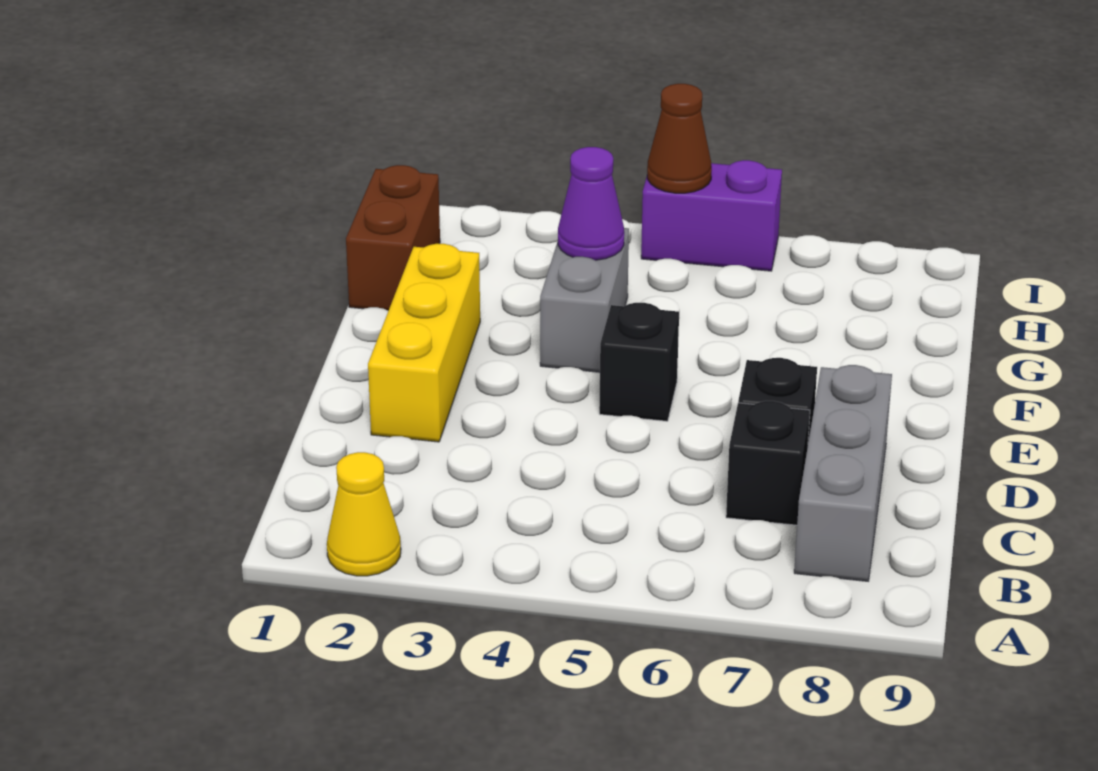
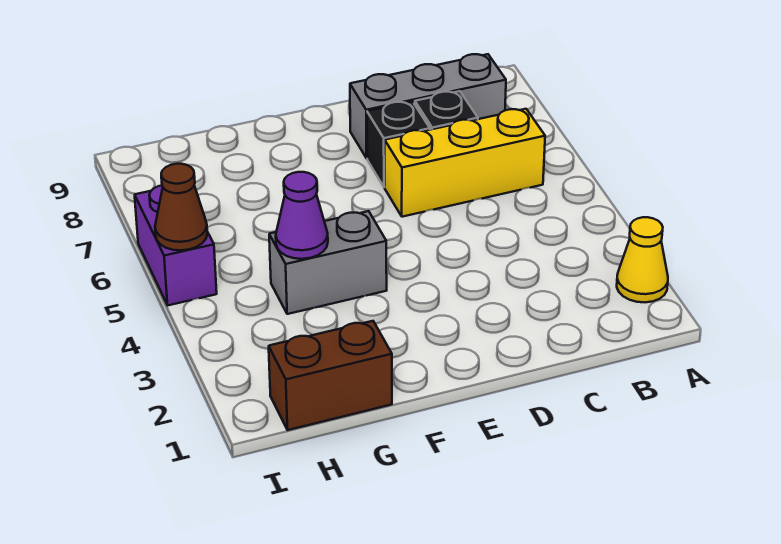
yellow 1x3 brick [368,244,480,442] -> yellow 1x3 brick moved to [385,109,545,217]
black 1x1 brick [599,303,679,421] -> none

